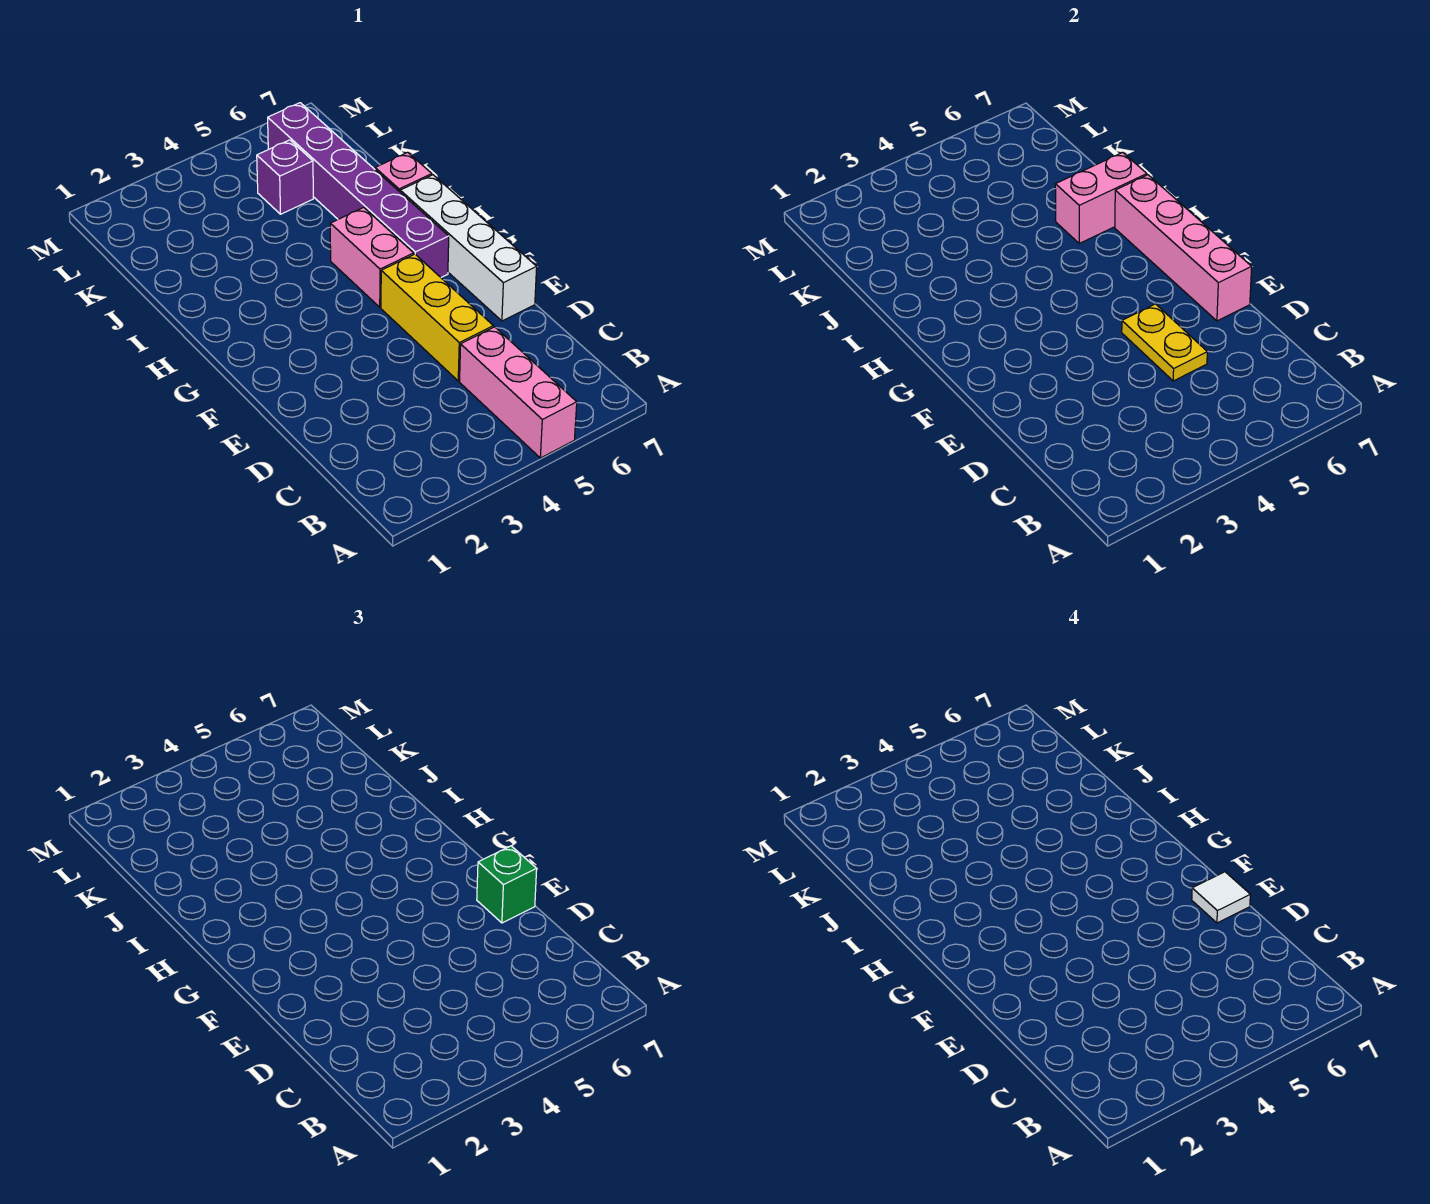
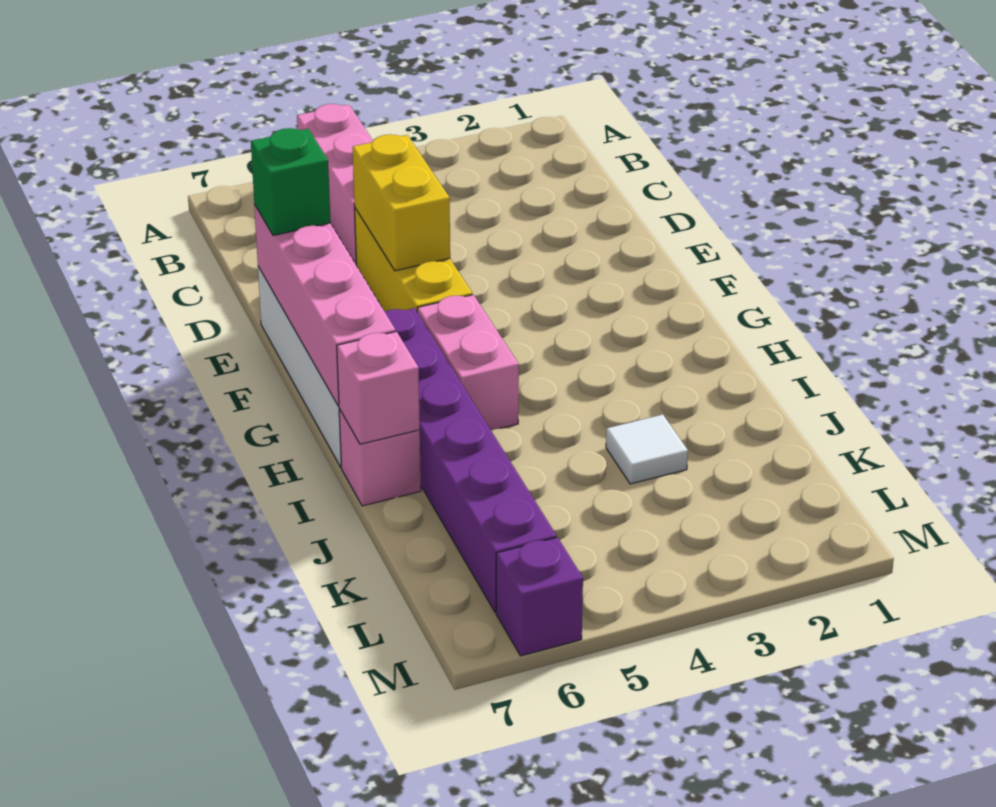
yellow 1x2 plate [1122,304,1207,381] -> yellow 1x2 brick [353,134,450,271]
white 1x1 tile [1192,872,1250,923] -> white 1x1 tile moved to [606,414,688,484]
pink 1x2 brick [1055,152,1147,243] -> pink 1x1 brick [337,332,420,444]
purple 1x1 brick [257,140,313,214] -> purple 1x1 brick moved to [496,537,583,656]

